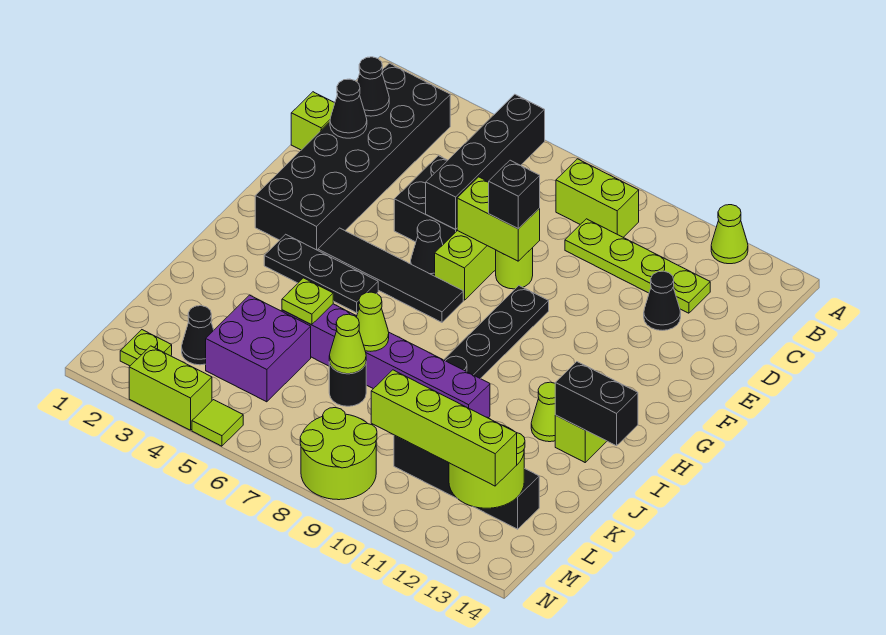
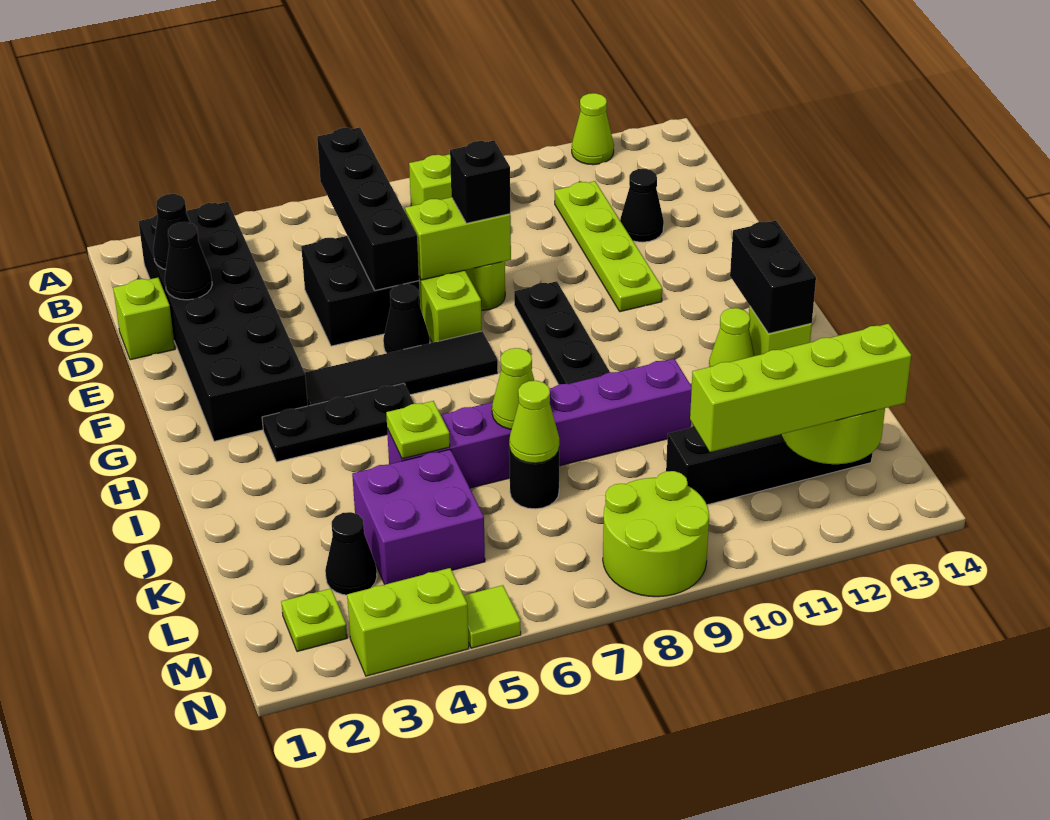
lime 1x4 plate [565,219,710,313] -> lime 1x4 plate turned to [555,181,662,312]
black 1x2 brick [555,362,638,446] -> black 1x2 brick turned to [730,221,816,334]

